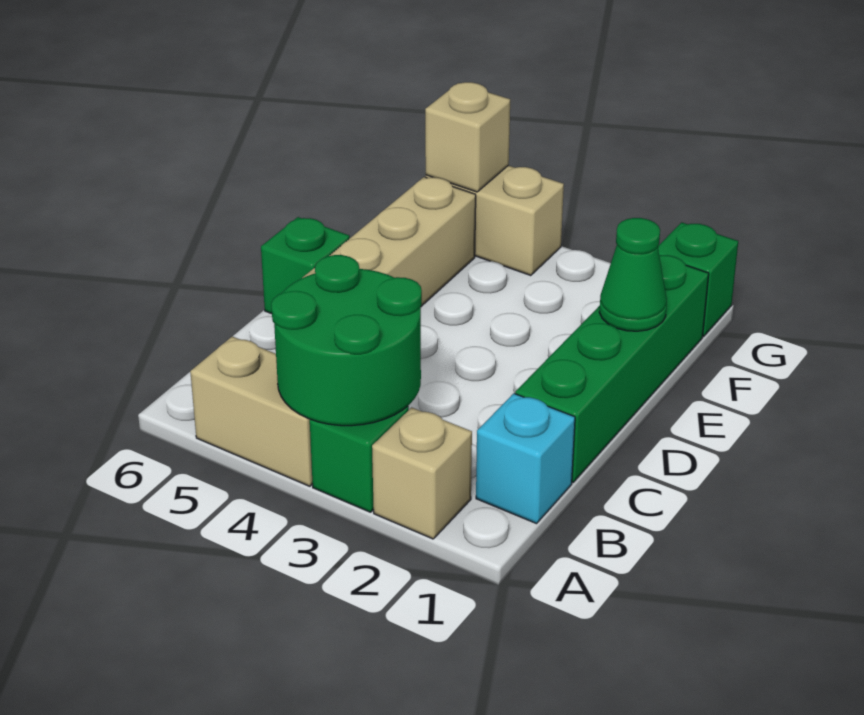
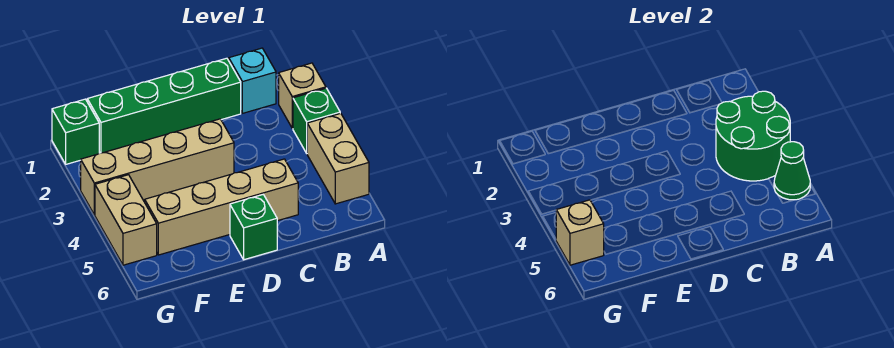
none -> tan 1x4 brick [81,119,234,215]
green 1x1 cone [599,218,667,331] -> green 1x1 cone moved to [774,142,810,200]

